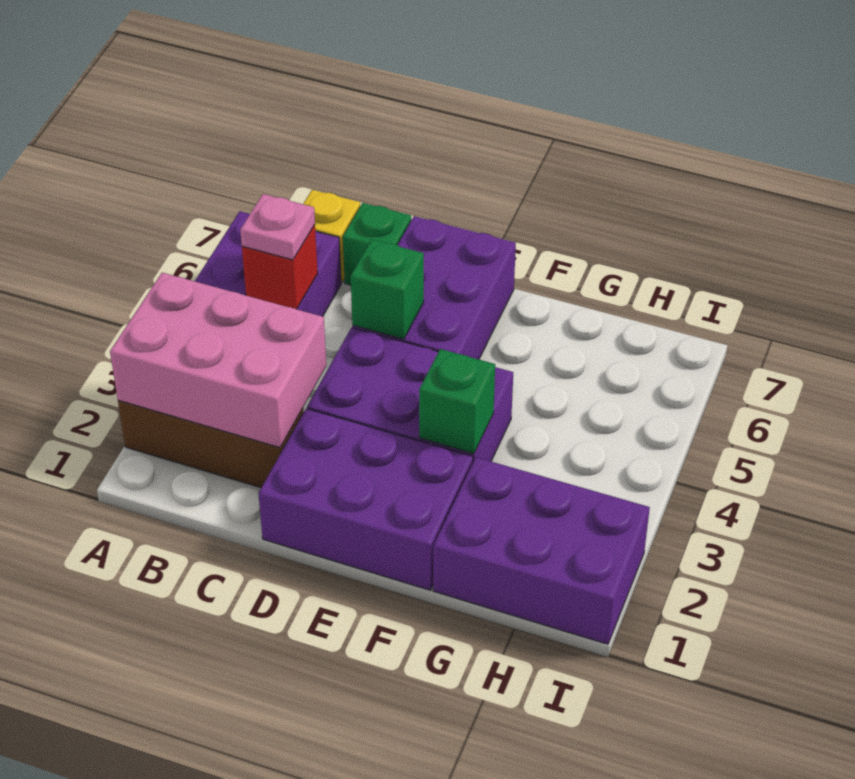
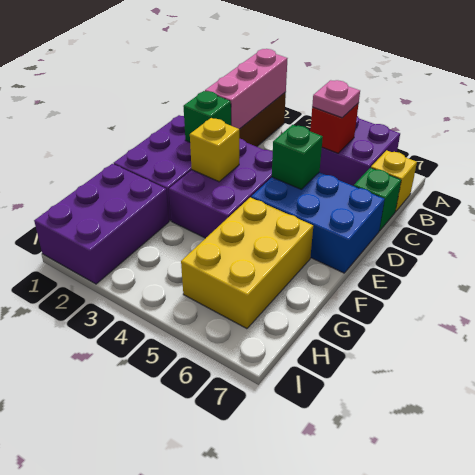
pink 2x3 brick [110,273,326,447] -> pink 1x3 brick [205,49,288,129]
purple 2x3 brick [352,216,516,359] -> blue 2x3 brick [251,172,385,273]
none -> yellow 1x1 brick [190,118,239,182]
green 1x1 brick [419,349,495,454] -> green 1x1 brick moved to [183,91,231,142]
none -> yellow 2x3 brick [181,197,313,329]

